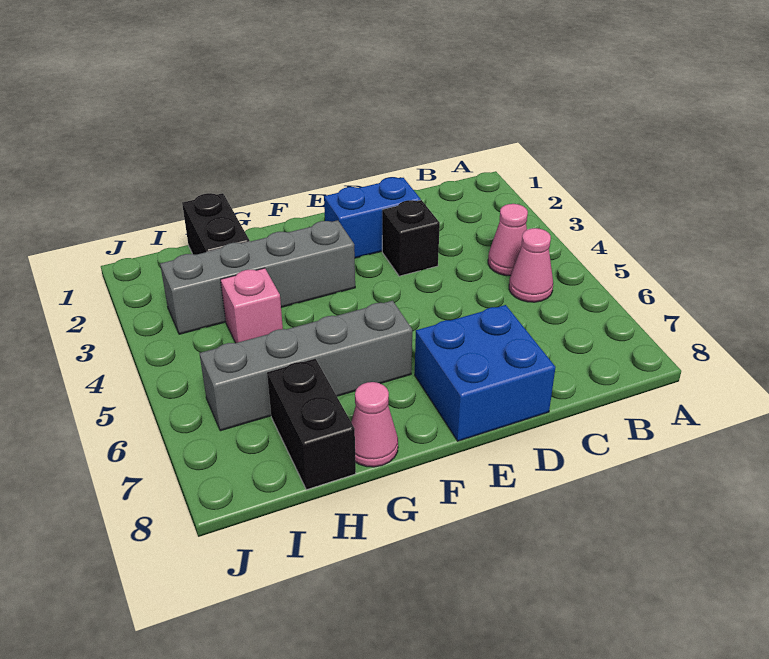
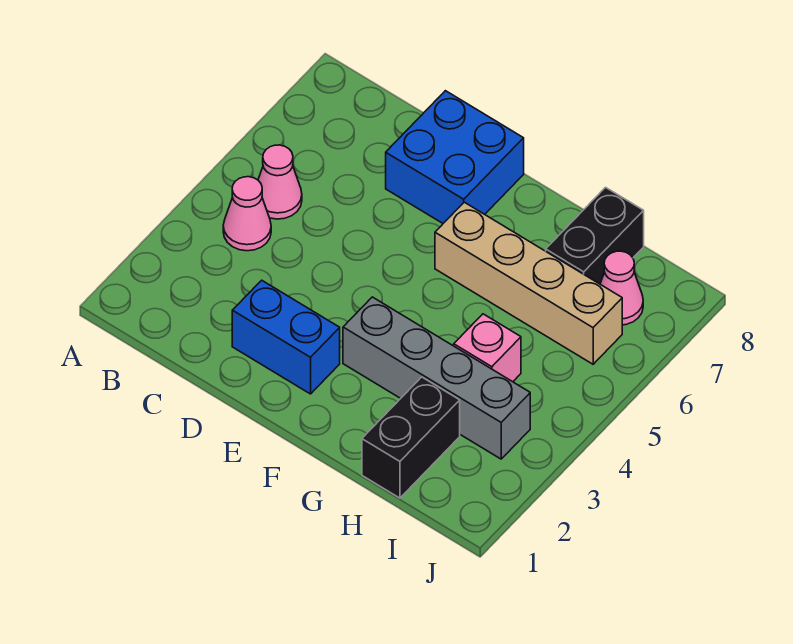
black 1x1 brick [382,200,440,276] -> none
grey 1x4 brick [199,301,412,431] -> tan 1x4 brick [435,202,622,364]
pink 1x1 cone [351,382,398,467] -> pink 1x1 cone moved to [600,251,643,325]

